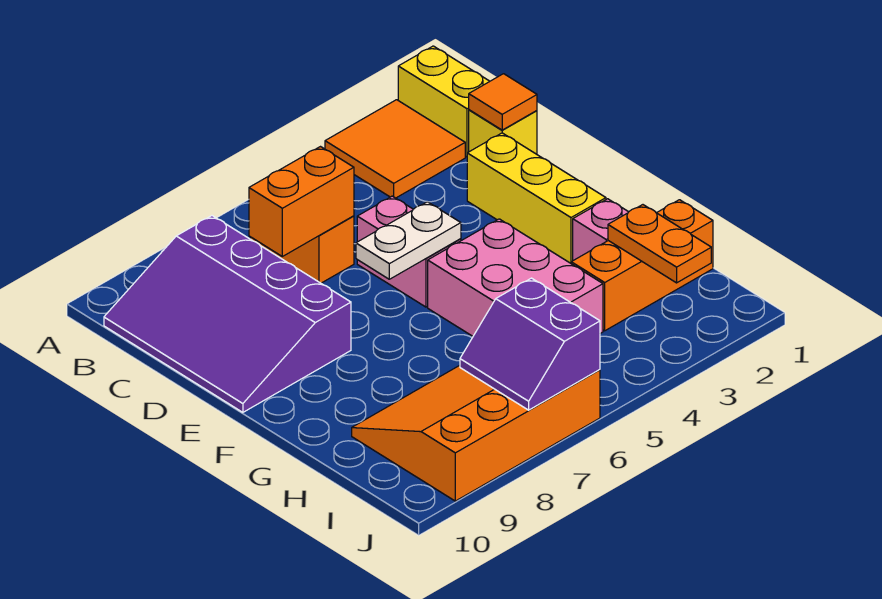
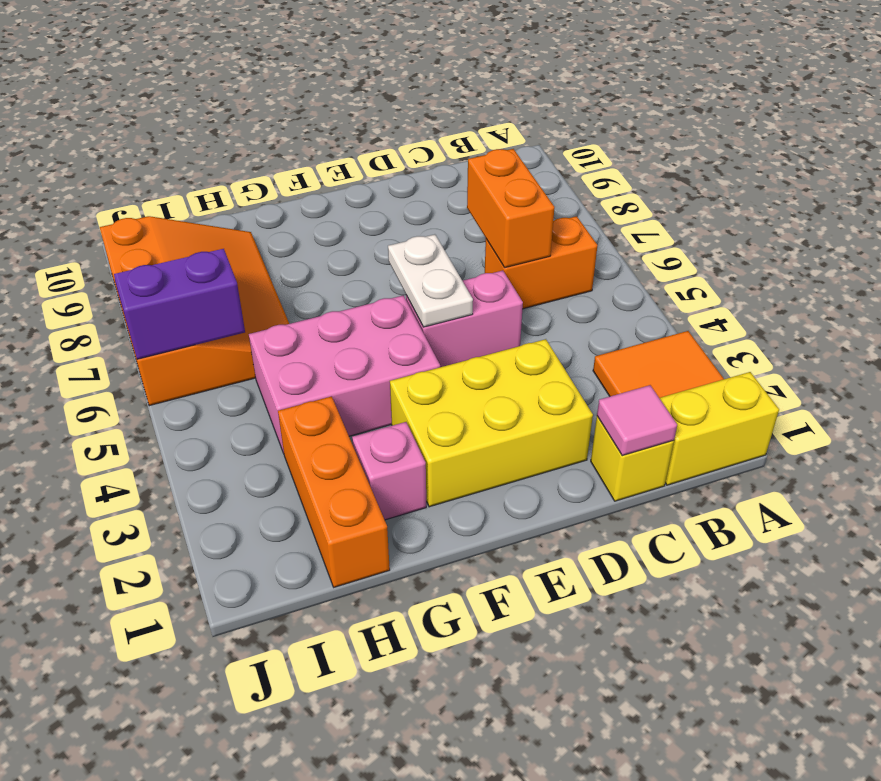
purple 3x4 slope [104,216,351,412] -> none
orange 1x1 tile [469,74,537,130] -> pink 1x1 tile [597,385,677,456]
yellow 1x3 brick [467,133,606,263] -> yellow 2x3 brick [390,339,593,507]
orange 1x2 plate [608,205,711,283] -> none

